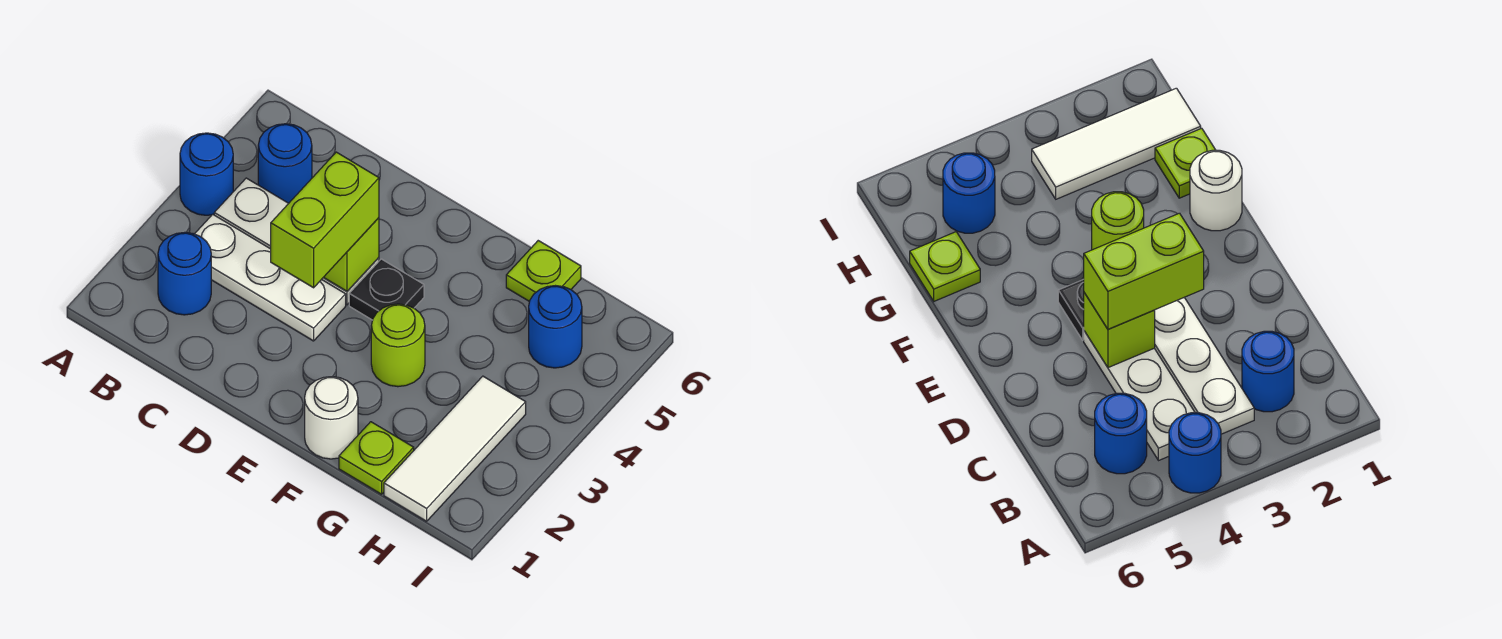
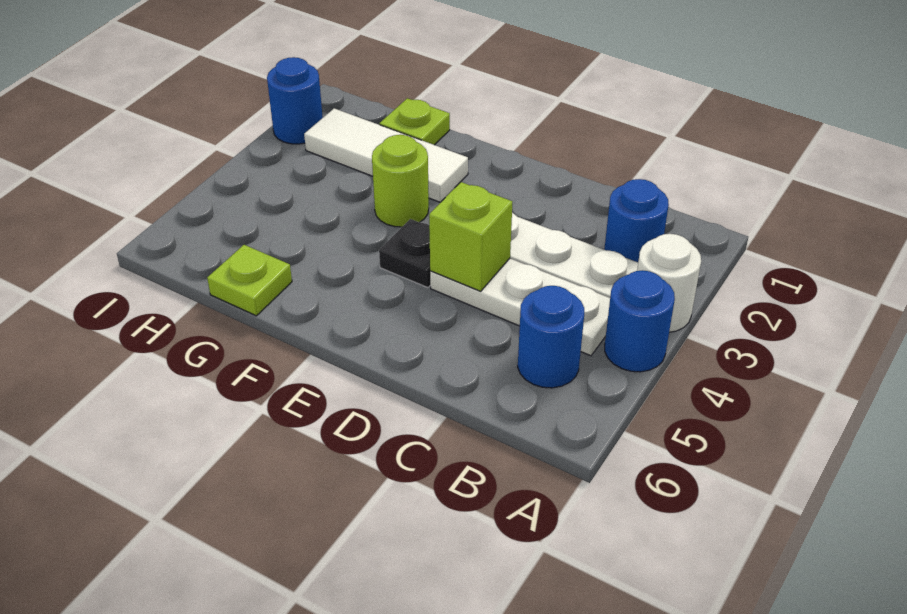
lime 1x2 brick [271,152,379,288] -> none
white 1x1 round brick [305,377,358,459] -> white 1x1 round brick moved to [637,234,701,332]
white 1x3 tile [384,376,526,521] -> white 1x3 tile turned to [304,108,468,202]
blue 1x1 round brick [529,286,582,368] -> blue 1x1 round brick moved to [267,57,323,144]

